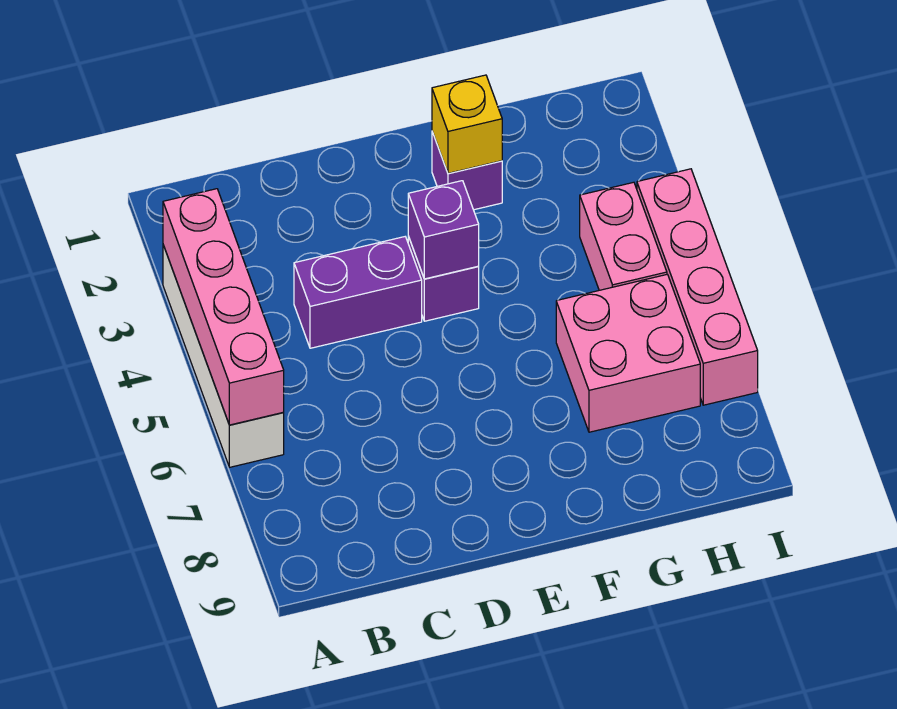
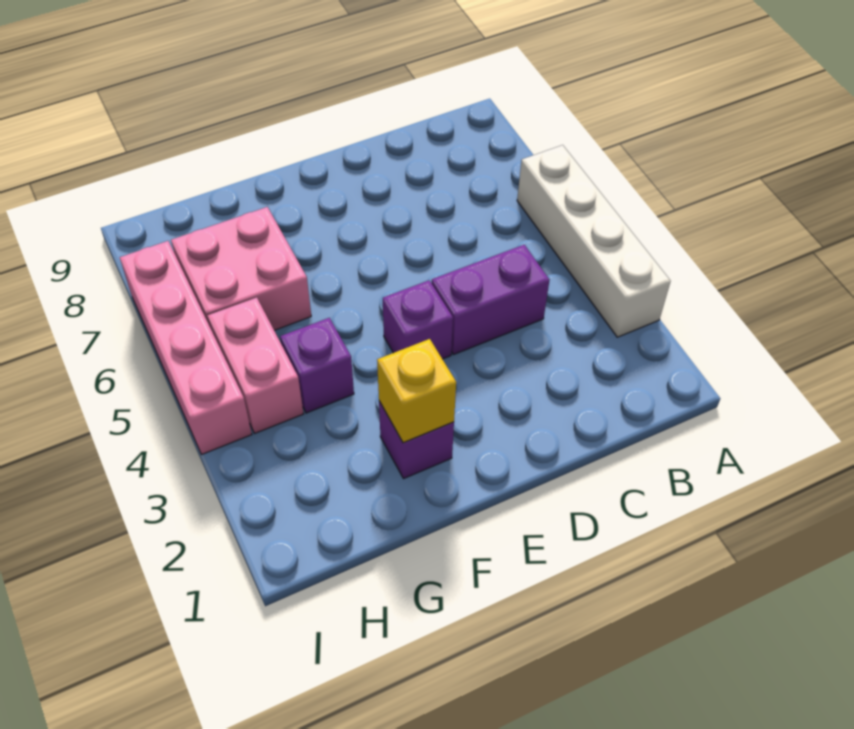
pink 1x4 brick [163,189,284,425] -> none
purple 1x1 brick [408,181,479,279] -> purple 1x1 brick moved to [280,318,354,413]

